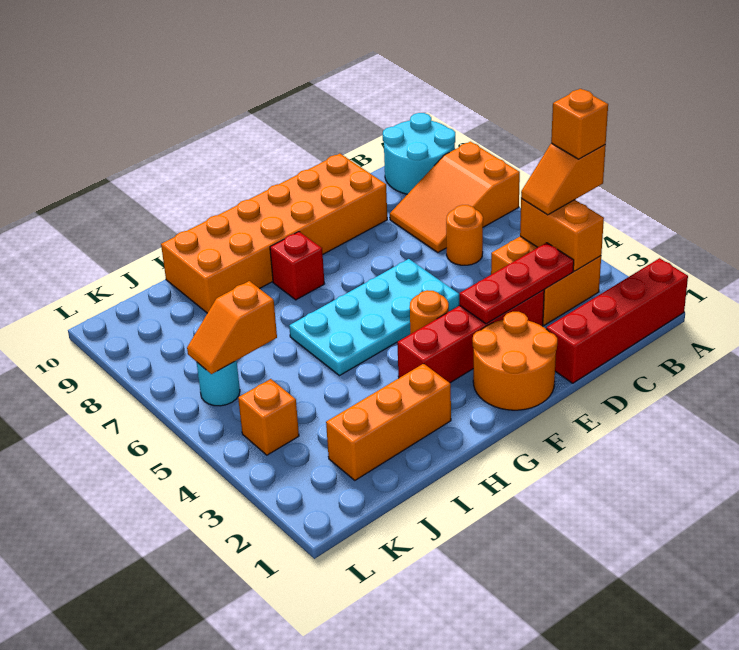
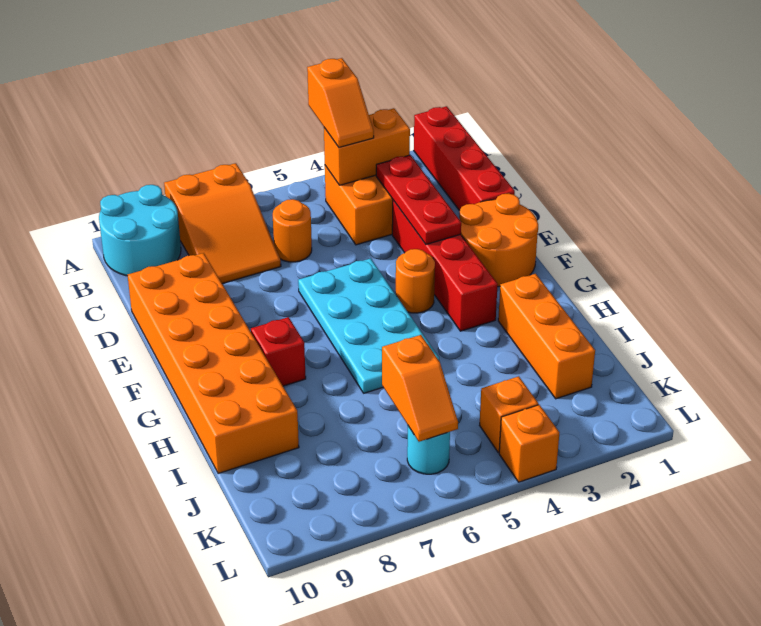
orange 1x1 brick [551,89,608,159] -> orange 1x1 brick moved to [499,405,559,482]

